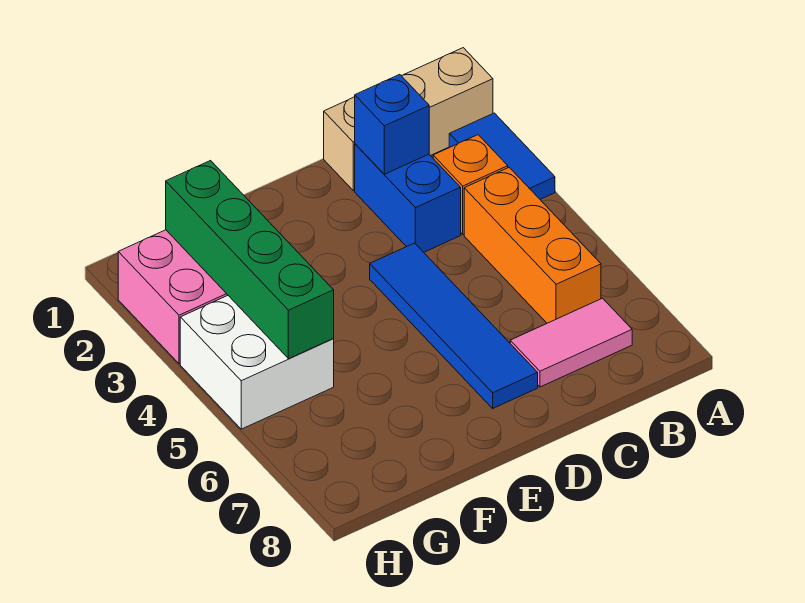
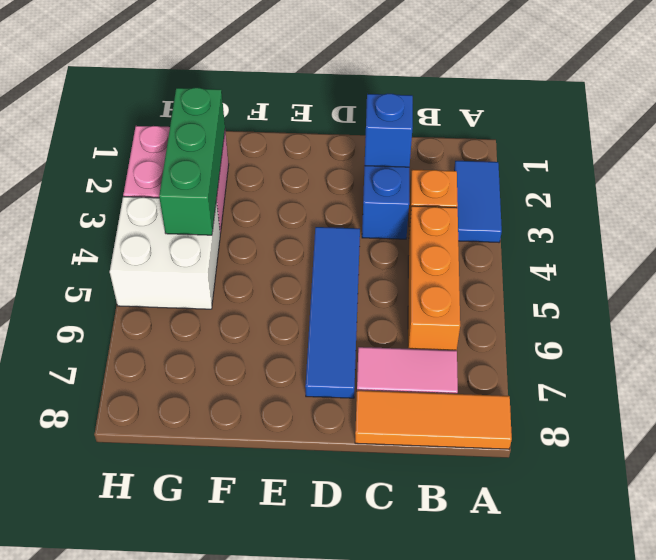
tan 1x3 brick [324,48,493,191] -> none
none -> orange 1x3 tile [355,390,512,449]
green 1x4 brick [166,161,334,359] -> green 1x3 brick [159,88,225,235]

